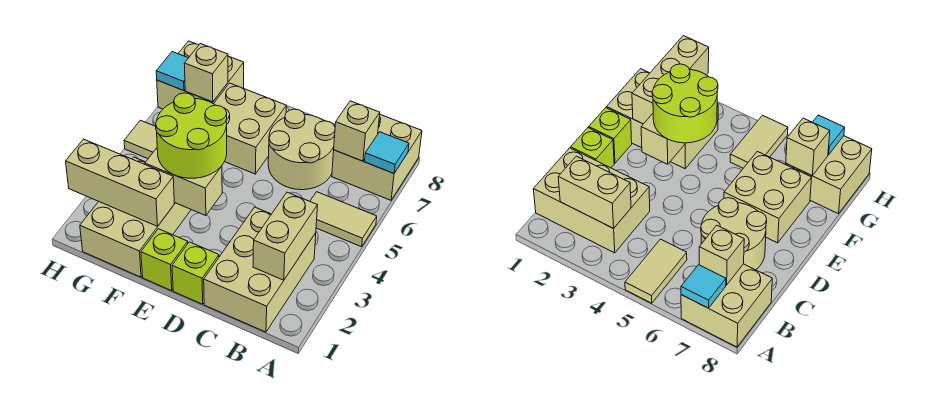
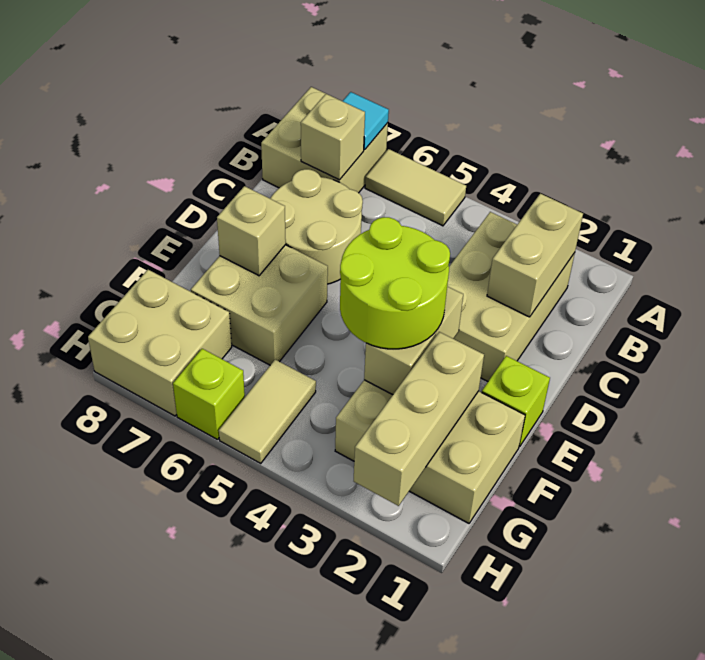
tan 1x2 tile [310,192,377,247] -> tan 1x2 tile turned to [365,149,466,226]
tan 2x3 brick [204,207,316,332] -> tan 2x3 brick turned to [447,212,575,381]
tan 1x2 brick [253,192,318,280] -> tan 1x2 brick turned to [487,194,583,317]
lime 1x1 brick [172,242,219,304] -> lime 1x1 brick moved to [173,349,245,439]
tan 1x1 brick [184,44,228,102] -> tan 1x1 brick moved to [217,186,286,276]
cyan 1x1 tile [156,52,188,91] -> none

